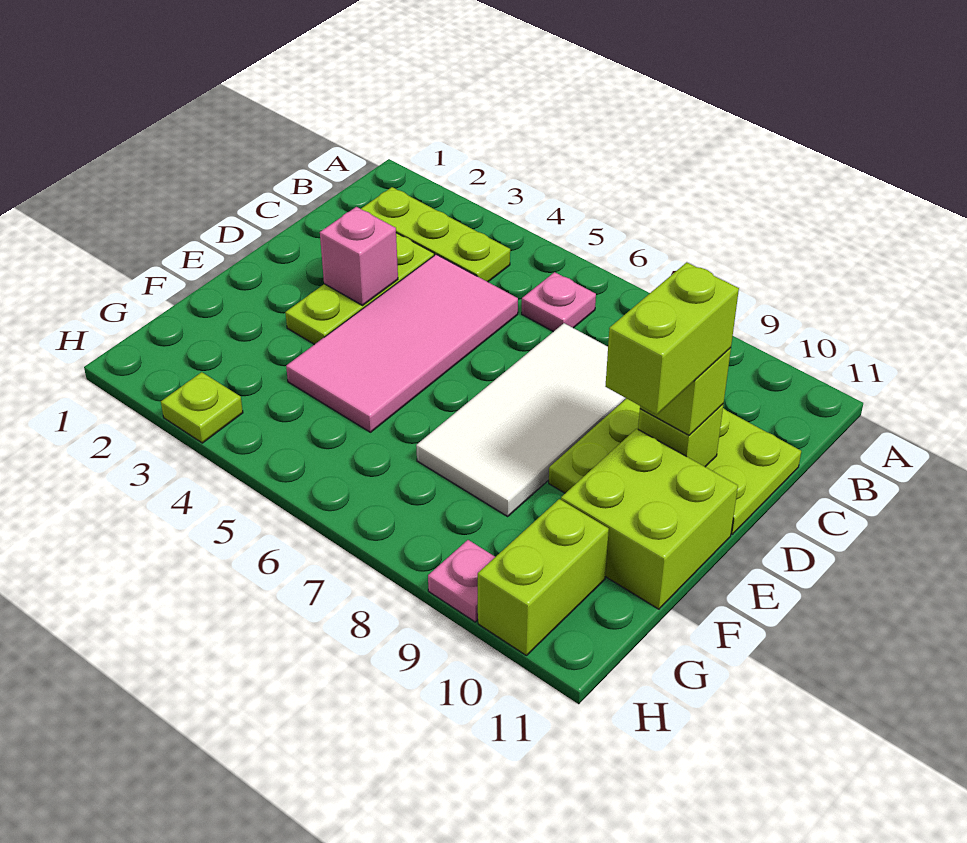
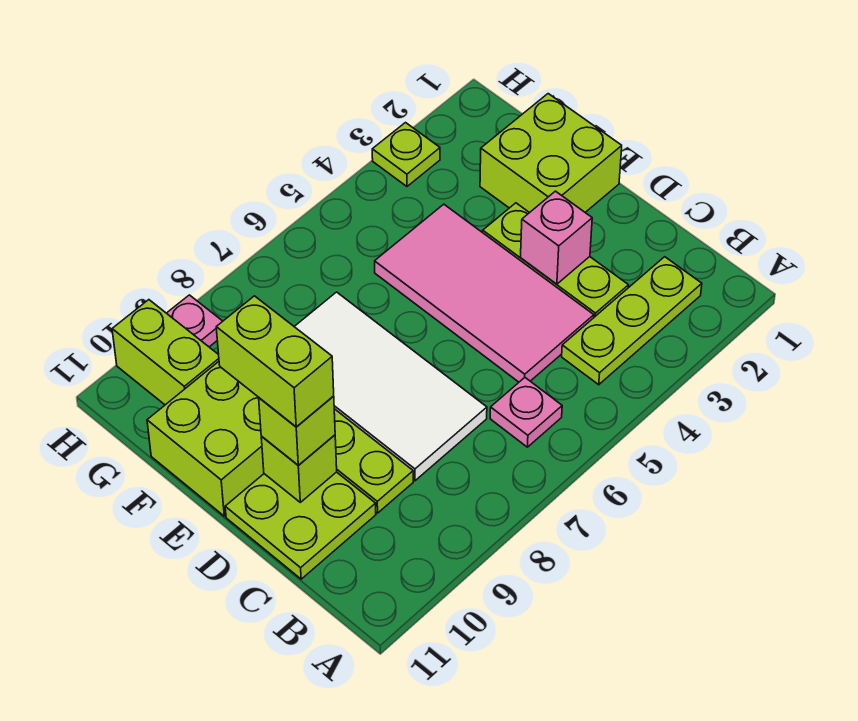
none -> lime 2x2 brick [480,94,622,213]

